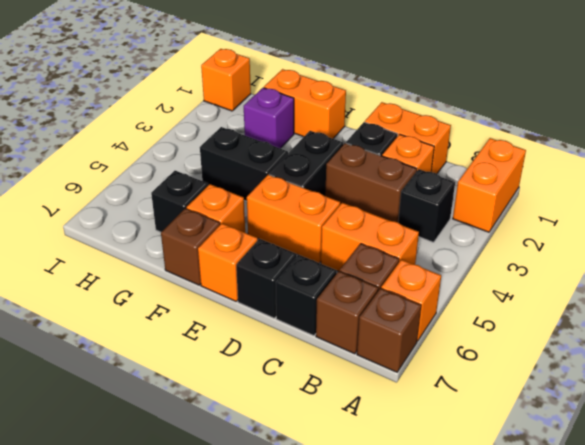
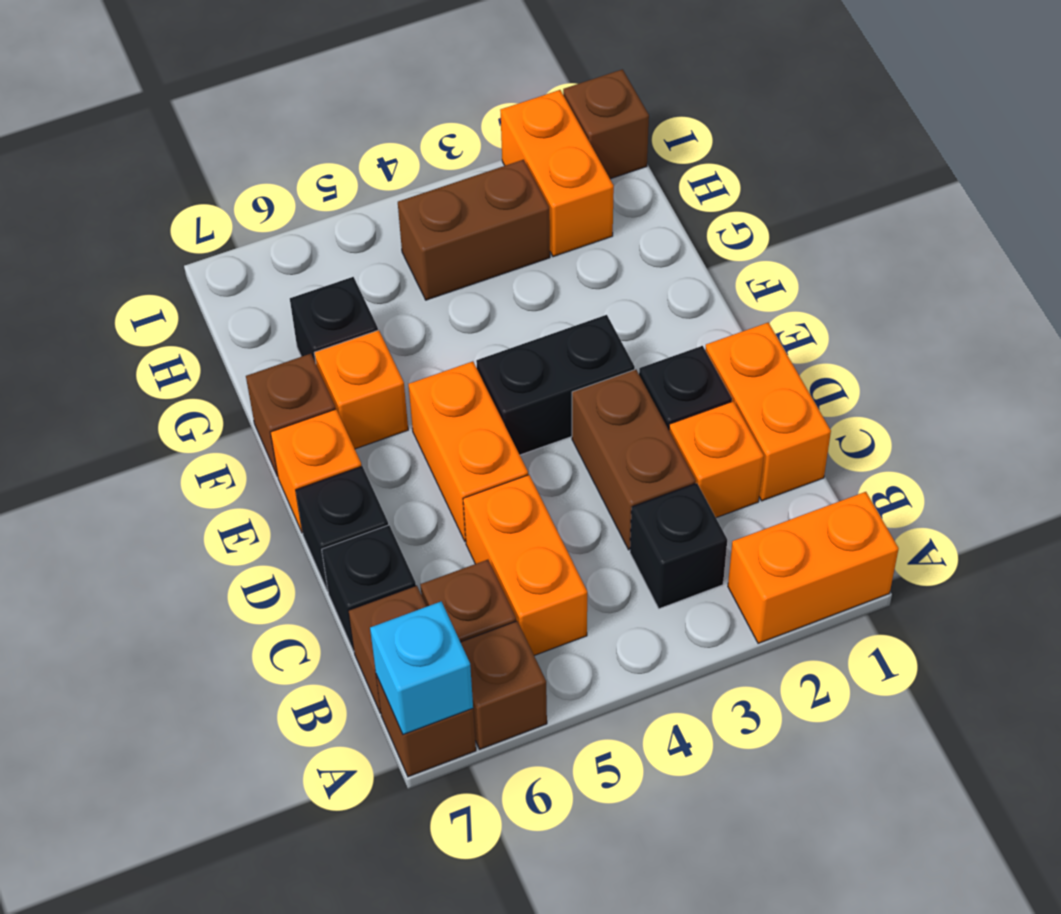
orange 1x1 brick [381,260,441,341] -> brown 1x1 brick [461,621,547,749]
none -> cyan 1x1 brick [370,601,473,735]
orange 1x2 brick [264,69,346,139] -> orange 1x2 brick moved to [500,90,614,257]
black 1x2 brick [200,127,288,201] -> none
purple 1x1 brick [244,88,294,148] -> none
none -> brown 1x2 brick [398,160,550,300]
orange 1x1 brick [201,49,251,111] -> brown 1x1 brick [563,69,649,179]

